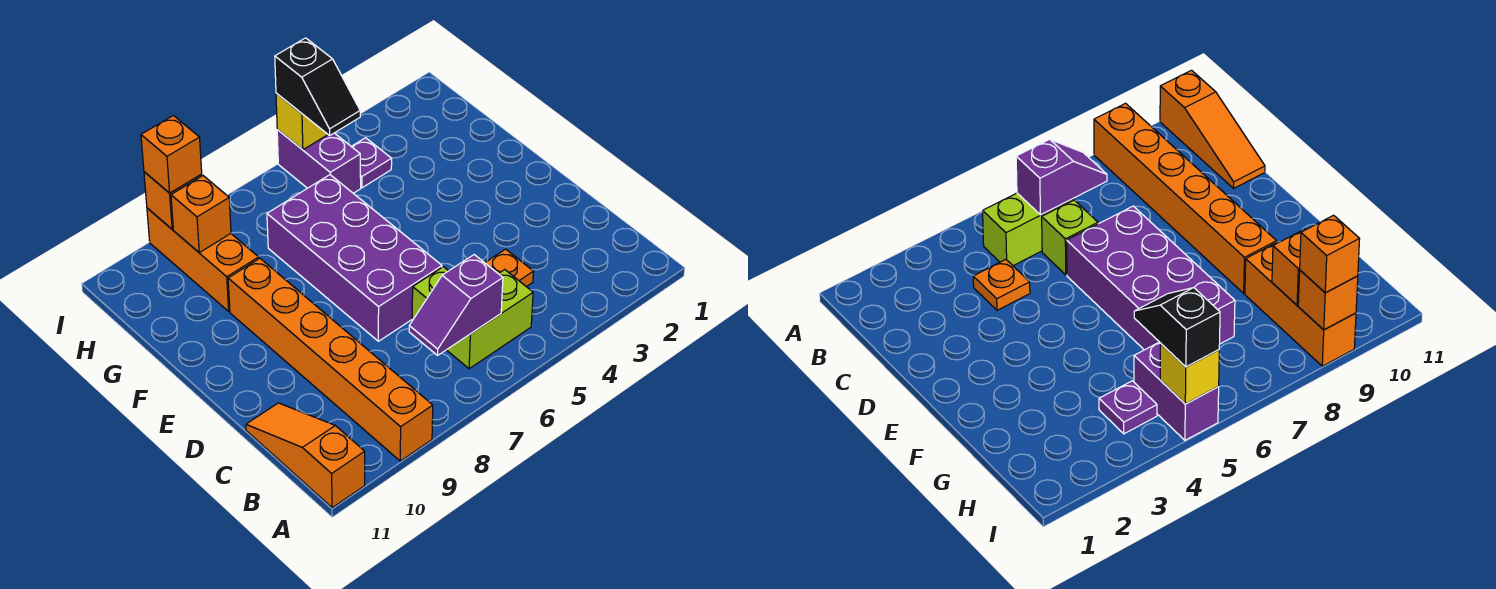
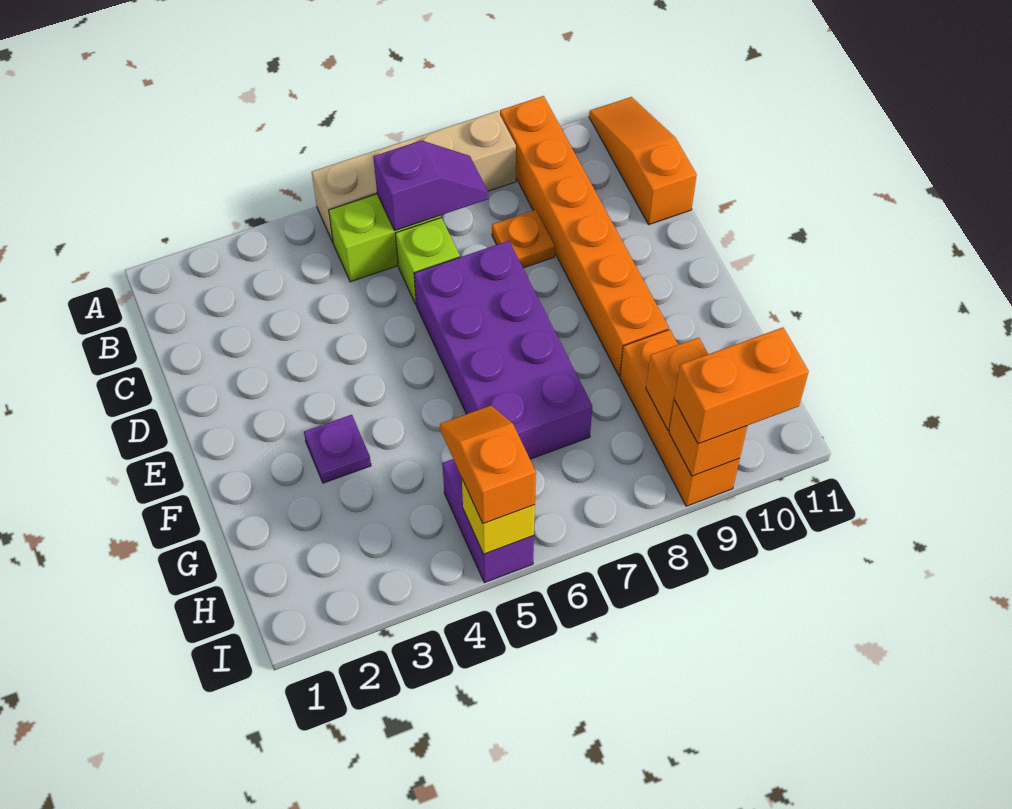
none -> tan 1x4 brick [312,111,516,242]
orange 1x3 slope [246,403,365,508] -> orange 1x3 slope turned to [589,97,697,225]
orange 1x1 plate [485,249,533,287] -> orange 1x1 plate moved to [492,210,555,268]
purple 1x1 plate [351,138,392,188] -> purple 1x1 plate moved to [304,415,371,483]
black 1x2 slope [275,38,360,135] -> orange 1x2 slope [440,406,536,524]
orange 1x1 brick [141,116,202,193] -> orange 1x2 brick [674,327,809,444]

